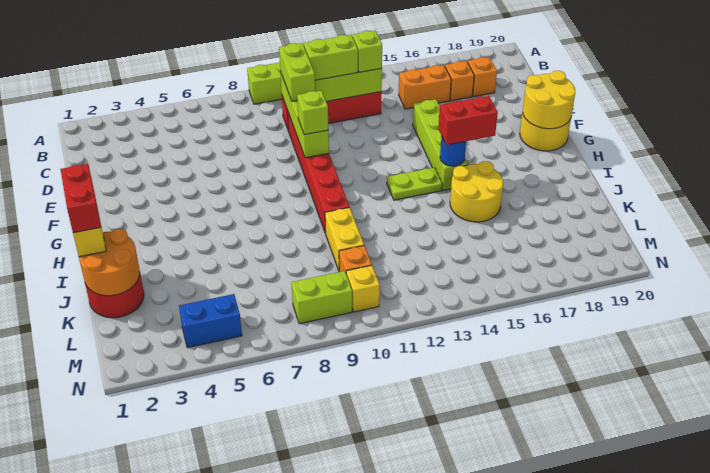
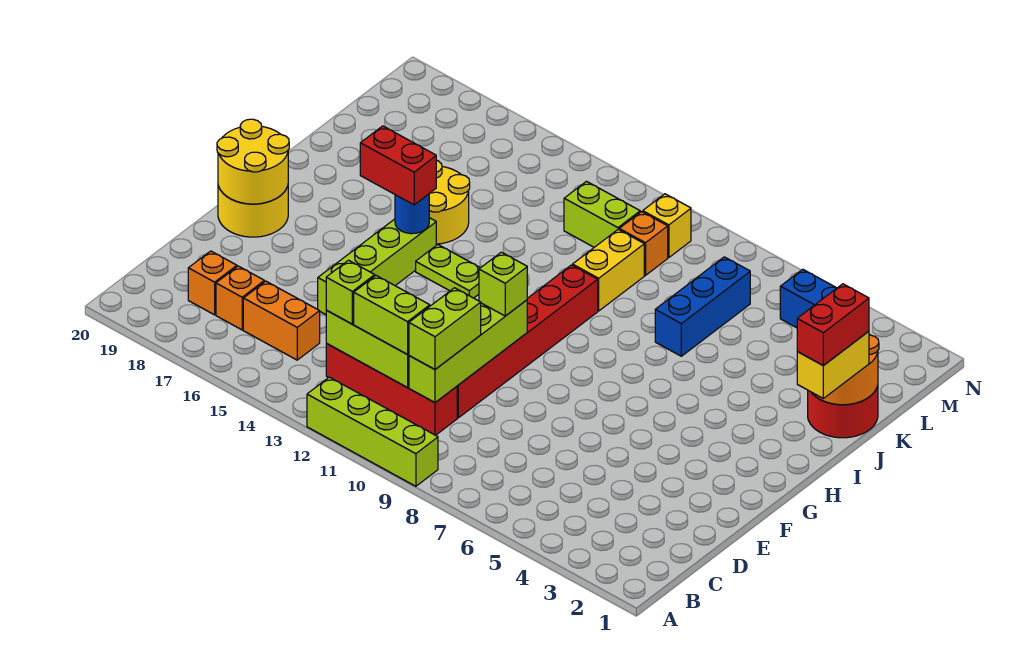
none -> blue 1x3 brick [655,257,750,356]
lime 1x2 brick [291,271,352,324] -> lime 1x2 brick moved to [564,181,640,247]

